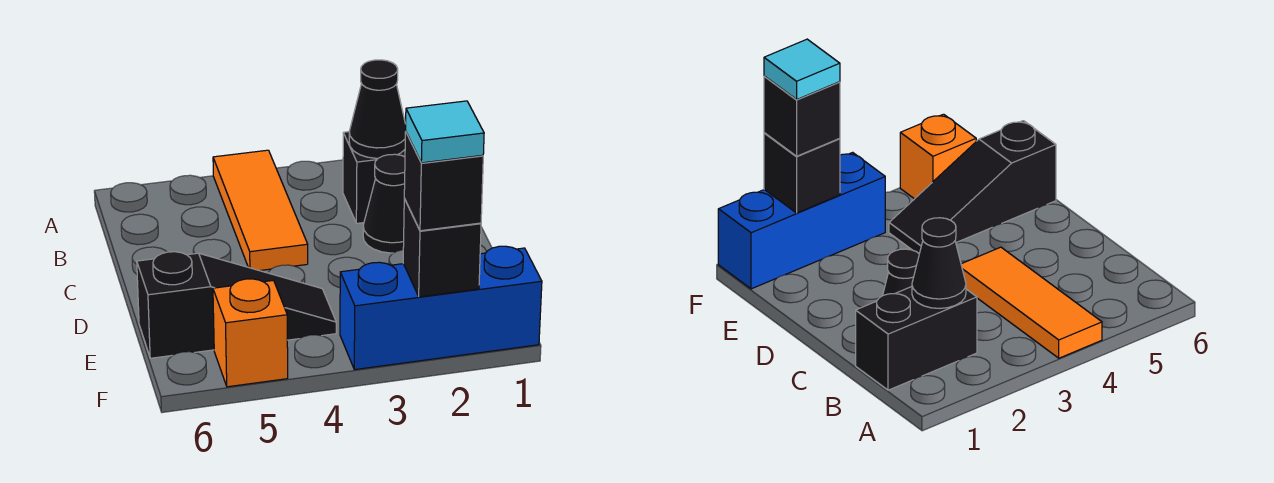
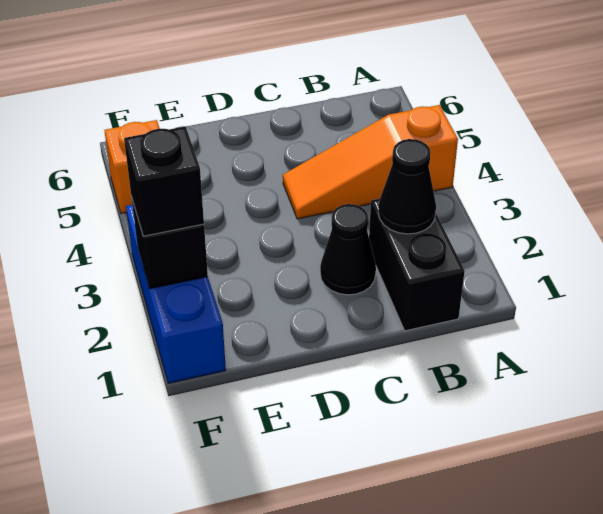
orange 1x3 tile [213,150,308,271] -> orange 1x3 slope [283,105,458,219]
black 1x3 slope [137,252,336,358] -> none
cyan 1x1 tile [406,101,484,163] -> none

